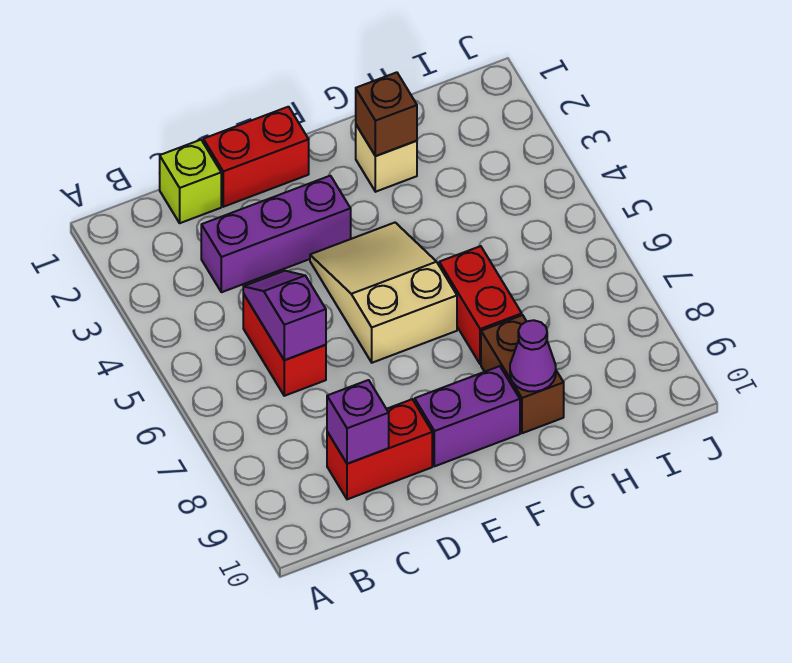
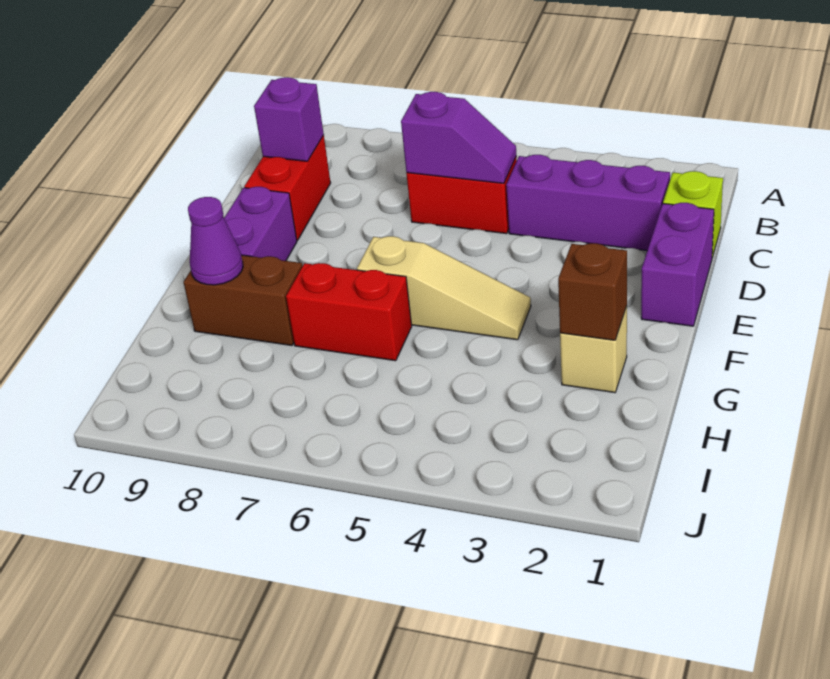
purple 1x3 brick [201,176,351,292] -> purple 1x3 brick turned to [506,155,670,251]
red 1x2 brick [203,107,309,207] -> purple 1x2 brick [641,203,714,326]
tan 2x3 slope [310,223,457,363] -> tan 1x3 slope [357,236,531,340]

